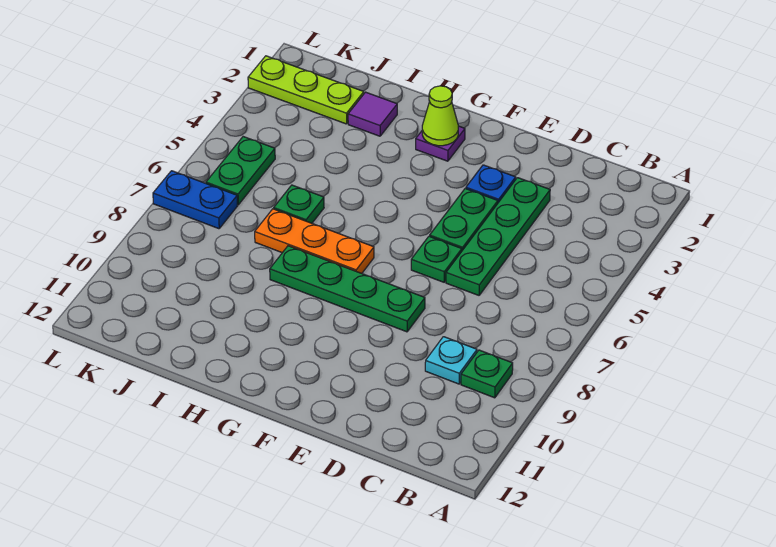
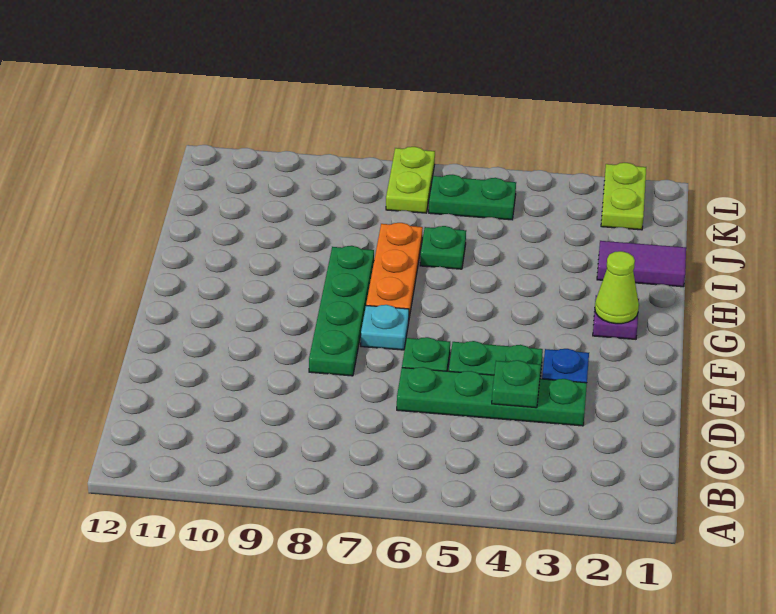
green 1x1 plate [461,350,513,398] -> green 1x1 plate moved to [492,360,541,408]
cyan 1x1 plate [425,337,477,384] -> cyan 1x1 plate moved to [361,305,409,350]
purple 1x1 tile [348,92,397,136] -> purple 1x2 tile [597,241,686,287]
lime 1x3 plate [248,56,364,124] -> lime 1x2 plate [601,163,646,230]
blue 1x2 plate [153,171,237,229] -> lime 1x2 plate [386,147,435,213]

